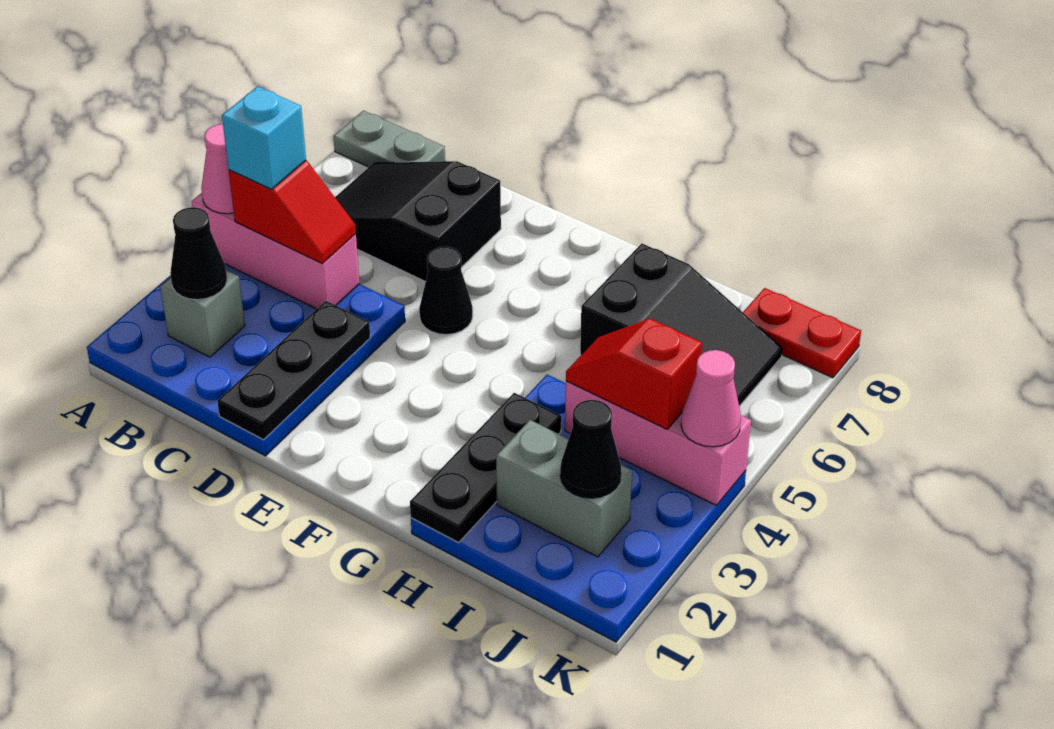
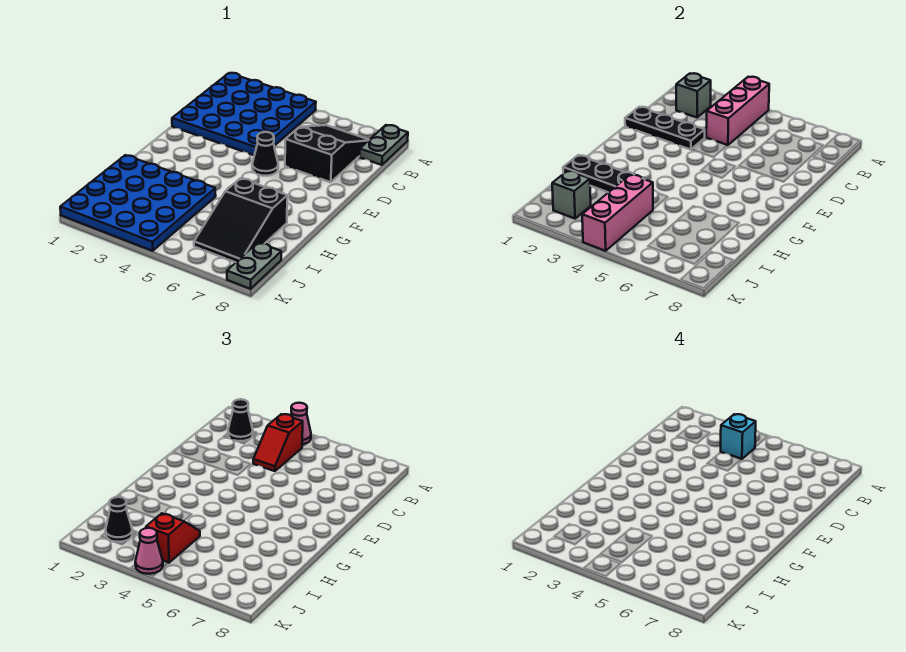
grey 1x2 brick [496,420,632,557] -> grey 1x1 brick [552,171,591,219]
red 1x2 plate [743,288,861,378] -> grey 1x2 plate [227,243,281,289]

